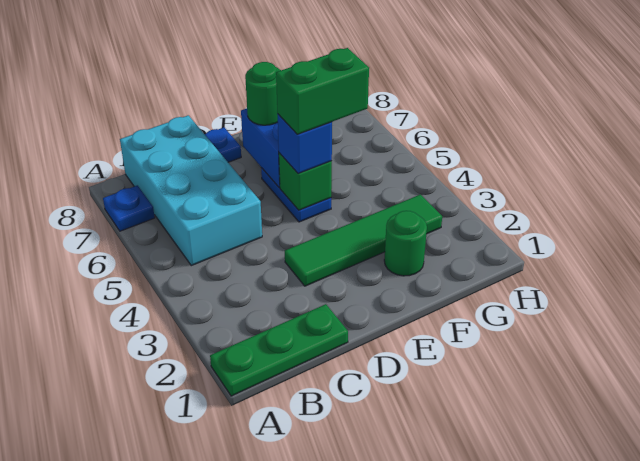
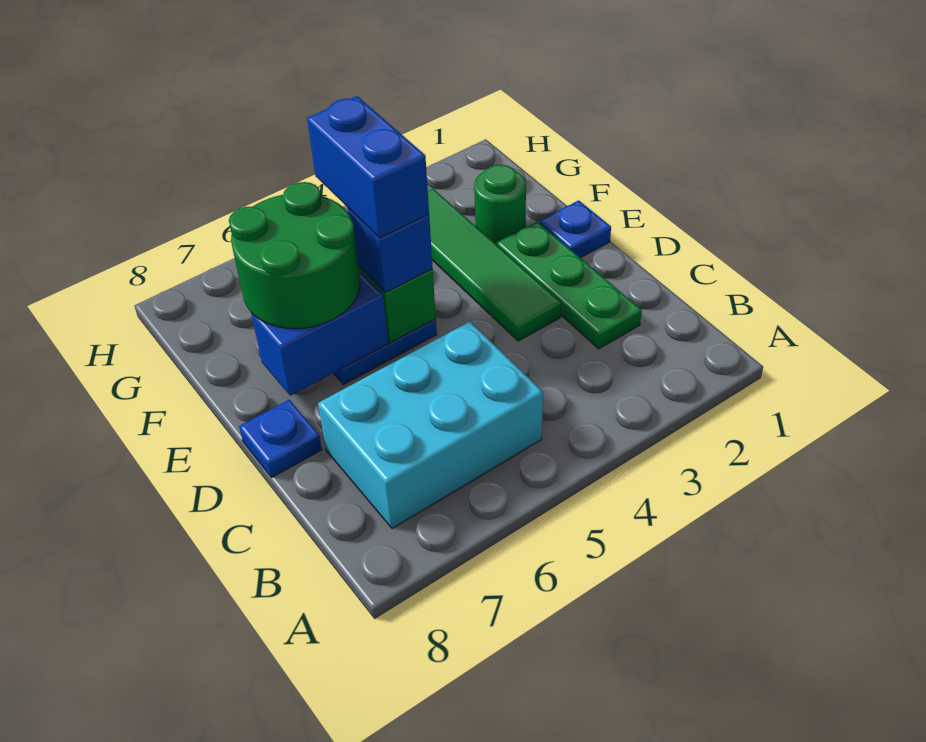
green 1x3 plate [210,304,348,396] -> green 1x3 plate moved to [497,222,642,349]
blue 1x1 plate [103,185,155,231] -> blue 1x1 plate moved to [539,200,611,258]
cyan 2x4 brick [120,115,262,266] -> cyan 2x3 brick [318,322,543,528]
green 1x2 brick [276,48,369,134] -> blue 1x2 brick [307,96,429,238]
green 1x1 round brick [245,62,281,125] -> green 2x2 round brick [229,182,360,329]

